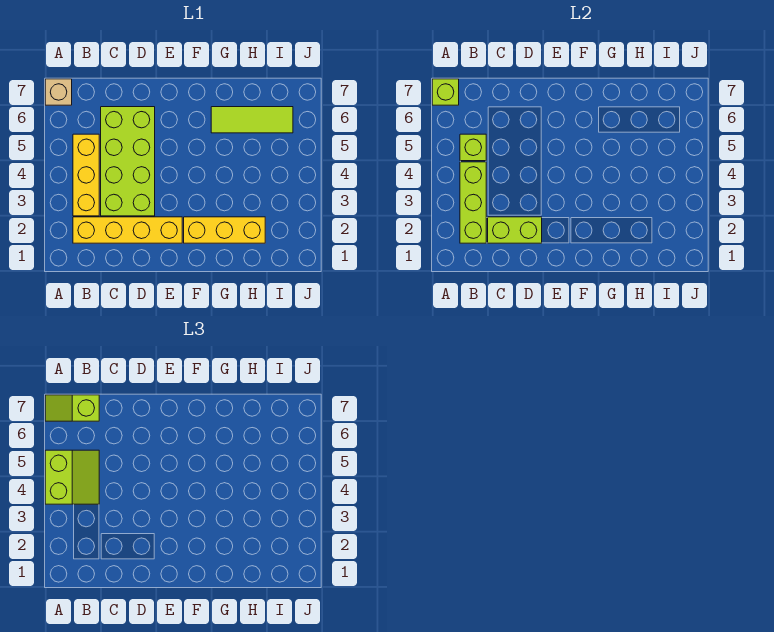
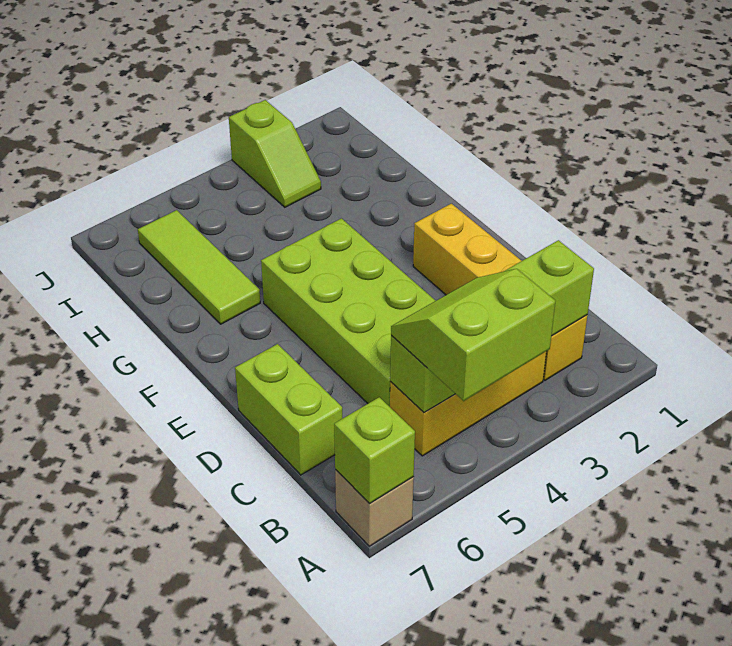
lime 1x2 slope [45,395,99,421] -> lime 1x2 slope moved to [229,100,321,207]
lime 1x2 brick [488,217,542,243] -> lime 1x2 brick moved to [235,344,342,475]
lime 2x4 brick [101,107,155,216] -> lime 2x4 brick turned to [261,218,436,407]
yellow 1x3 brick [184,217,265,243] -> none

